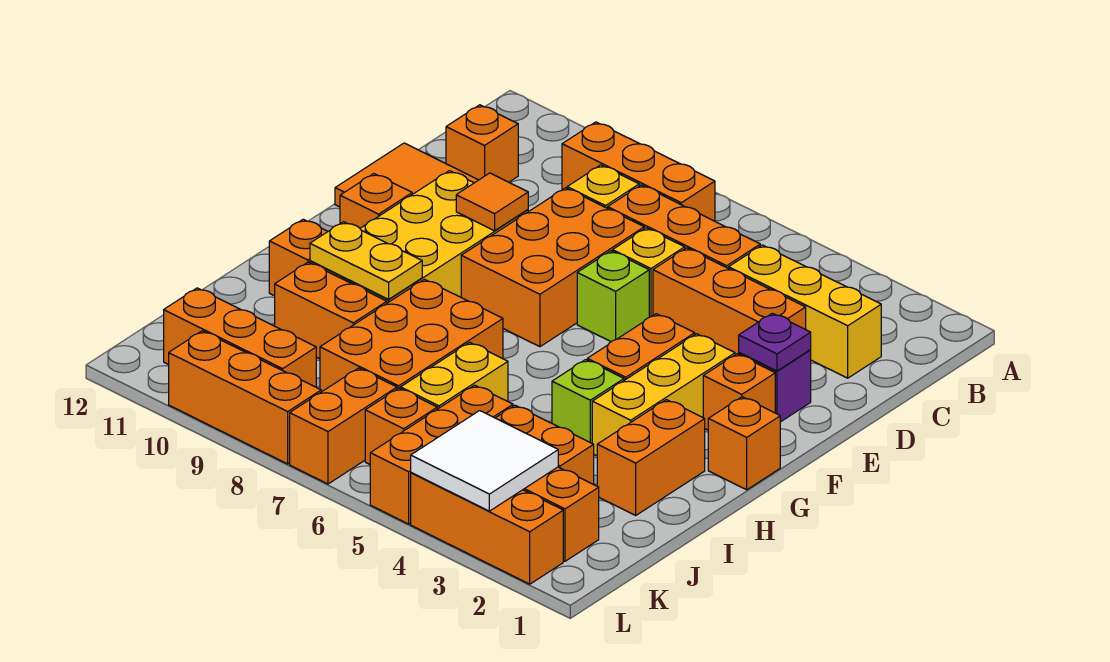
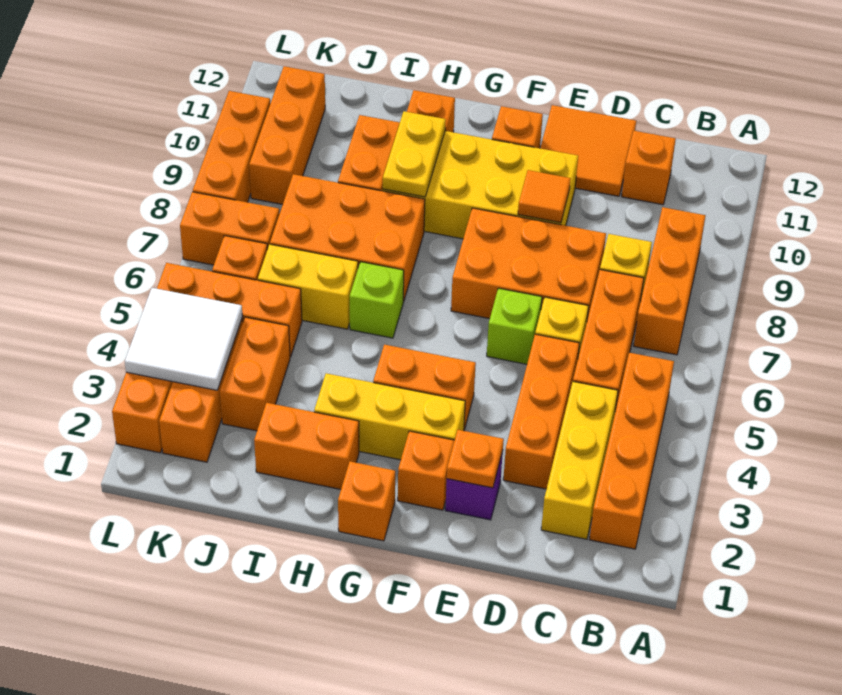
none -> orange 1x4 brick [589,353,674,549]
purple 1x1 plate [739,313,811,371] -> orange 1x1 plate [447,430,504,488]
lime 1x1 brick [552,360,624,443] -> lime 1x1 brick moved to [350,262,404,338]

